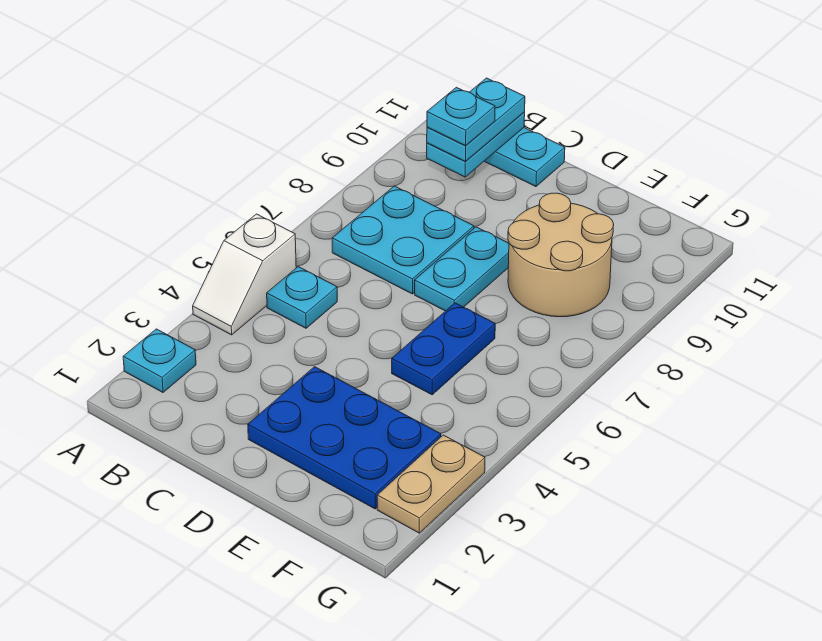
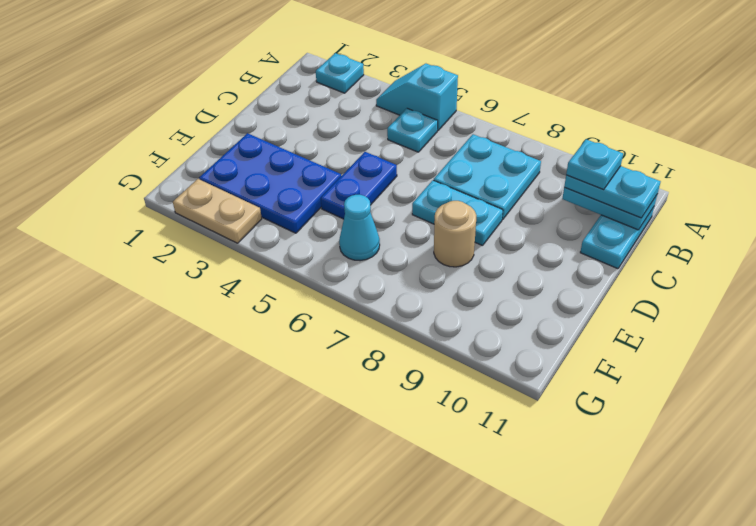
white 1x2 slope [193,214,296,335] -> cyan 1x2 slope [376,64,458,130]
blue 2x3 plate [248,367,441,509] -> blue 2x3 plate turned to [199,133,341,233]
blue 1x2 plate [392,303,495,395] -> blue 1x2 plate turned to [321,152,397,219]
tan 2x2 round brick [508,193,614,317] -> tan 1x1 round brick [434,201,477,267]
none -> cyan 1x1 cone [339,195,380,261]

